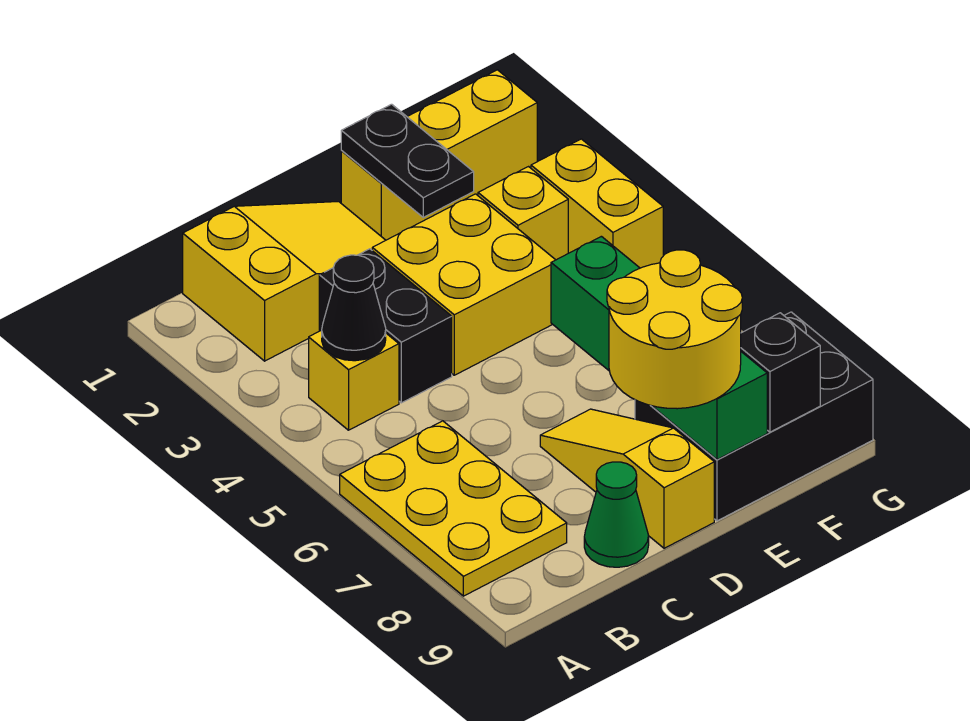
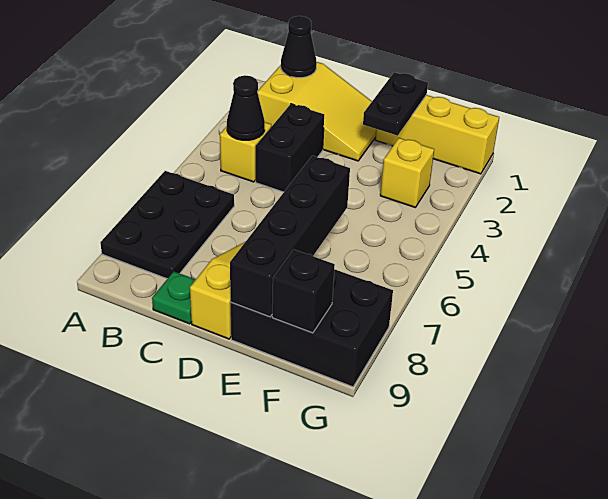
yellow 2x3 plate [340,421,567,596] -> black 2x3 plate [100,171,234,279]
none -> black 1x1 cone [281,16,317,78]
green 1x1 cone [584,462,649,567] -> green 1x1 plate [152,271,196,324]
yellow 2x2 brick [372,194,555,375] -> none
yellow 2x2 round brick [607,250,742,409] -> none
green 1x4 brick [551,236,767,460] -> black 1x4 brick [230,156,350,317]
yellow 1x2 brick [531,139,663,268] -> none

